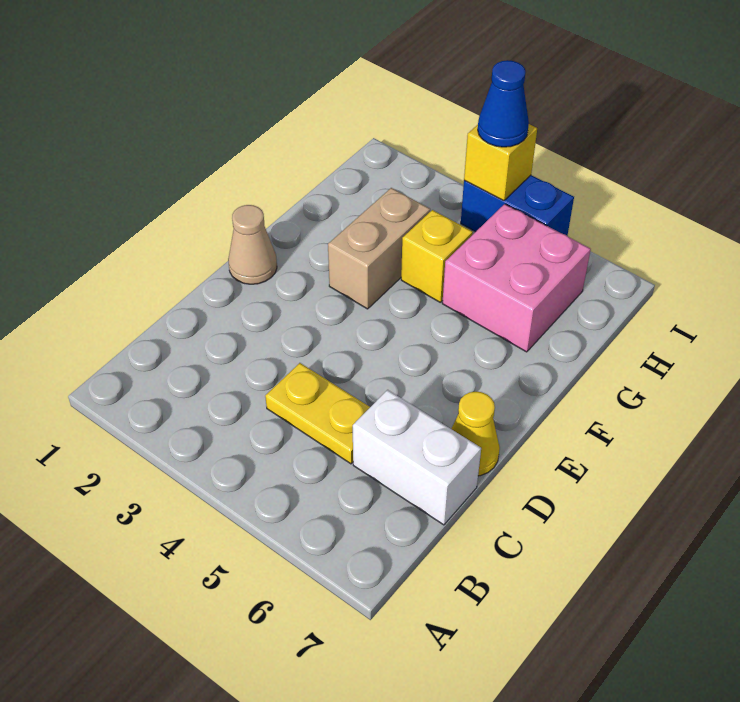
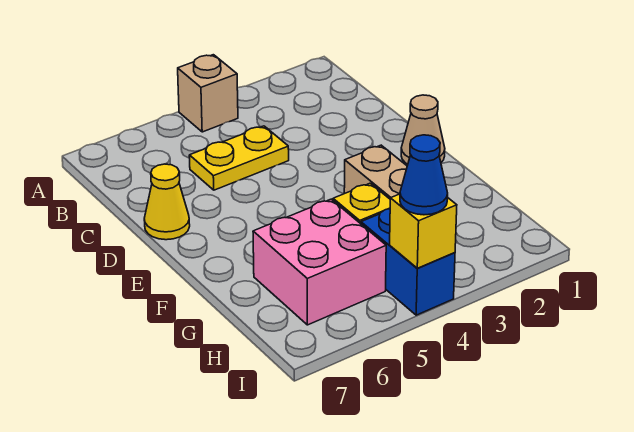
none -> tan 1x1 brick [178,55,238,132]
white 1x2 brick [353,390,481,525] -> none
blue 1x2 brick [461,175,574,236] -> blue 1x2 brick turned to [361,209,455,315]

